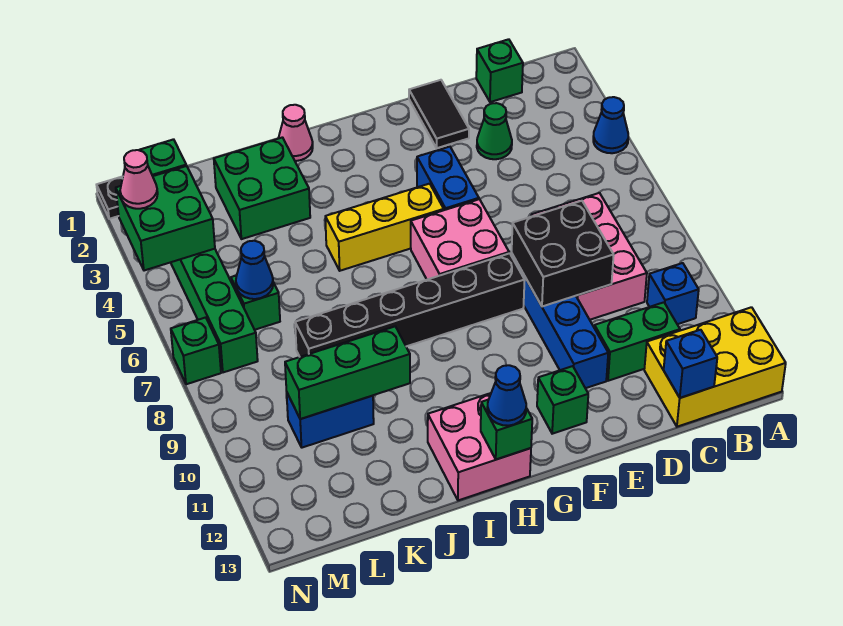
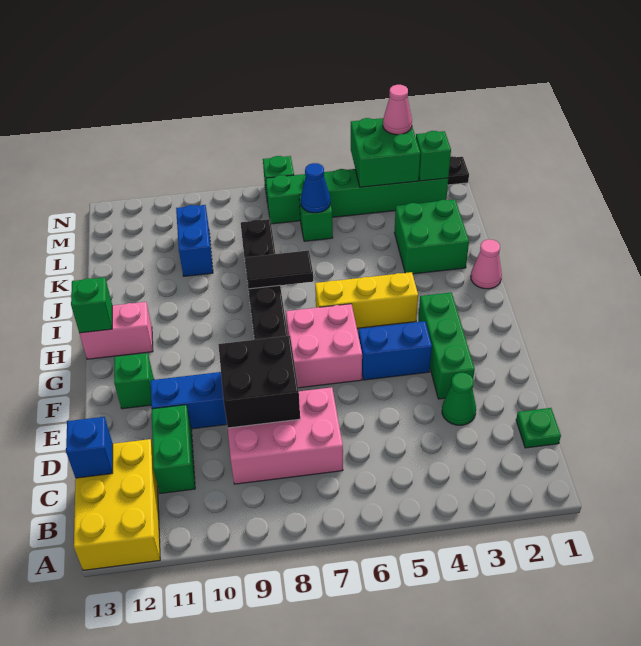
blue 1x1 cone [593,97,628,153] -> none
blue 1x1 brick [647,263,699,324] -> none
green 1x1 brick [476,39,523,102] -> green 1x1 plate [516,408,561,448]
black 1x2 tile [409,80,469,148] -> black 1x2 tile moved to [245,250,313,289]
yellow 1x3 brick [325,184,444,271] -> yellow 1x3 brick turned to [315,272,418,328]
pink 2x2 brick [428,393,531,500] -> pink 1x2 brick [79,302,153,359]
blue 1x1 cone [487,365,526,426] -> none
green 1x3 brick [285,327,410,419] -> green 1x3 brick moved to [418,292,475,399]

